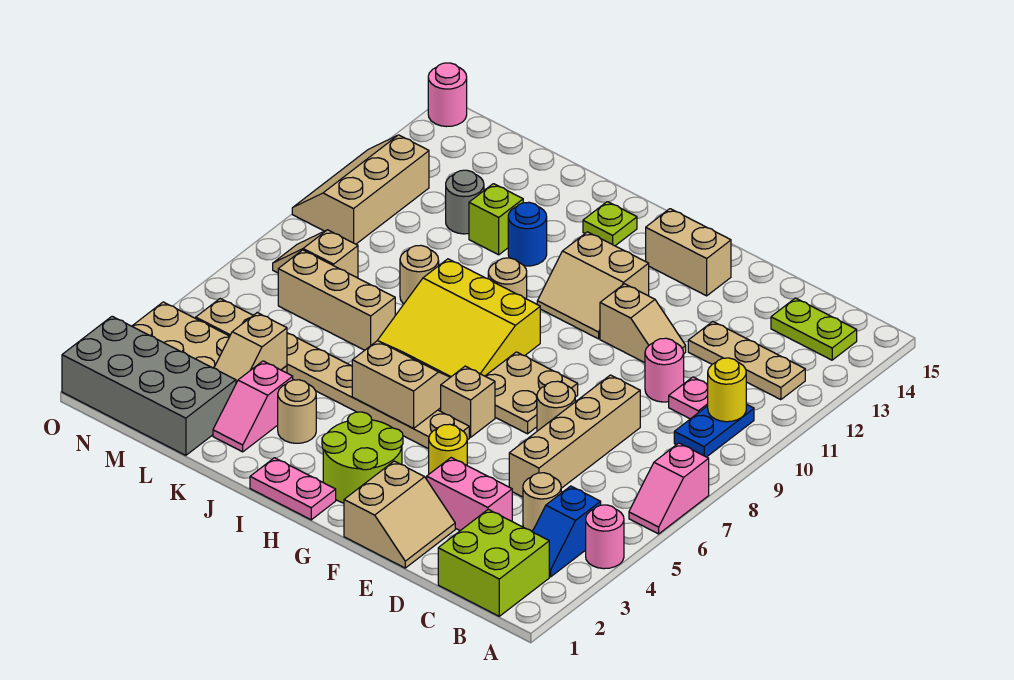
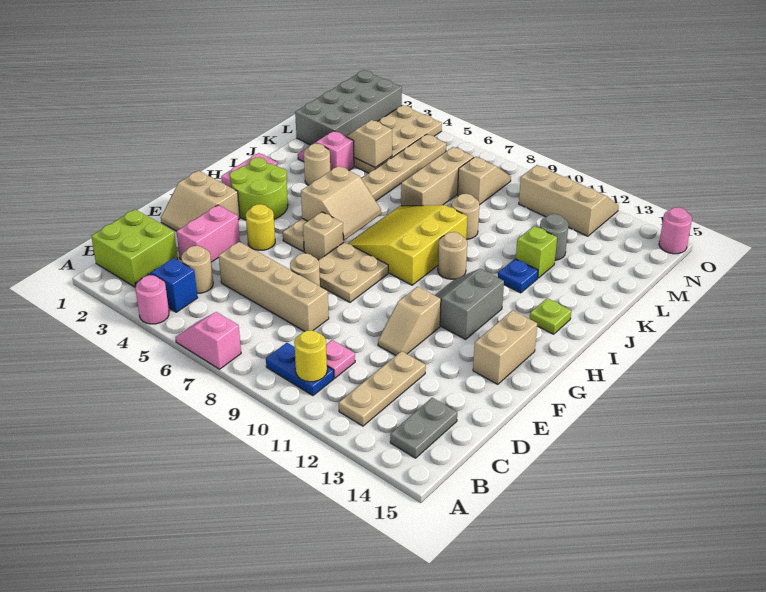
lime 1x2 plate [771,298,857,360] -> grey 1x2 plate [390,398,457,458]
pink 1x1 round brick [645,338,684,402] -> none
tan 2x2 slope [537,232,649,339] -> grey 2x2 slope [435,269,504,339]
blue 1x1 round brick [508,202,547,266] -> blue 1x1 plate [498,259,538,293]

